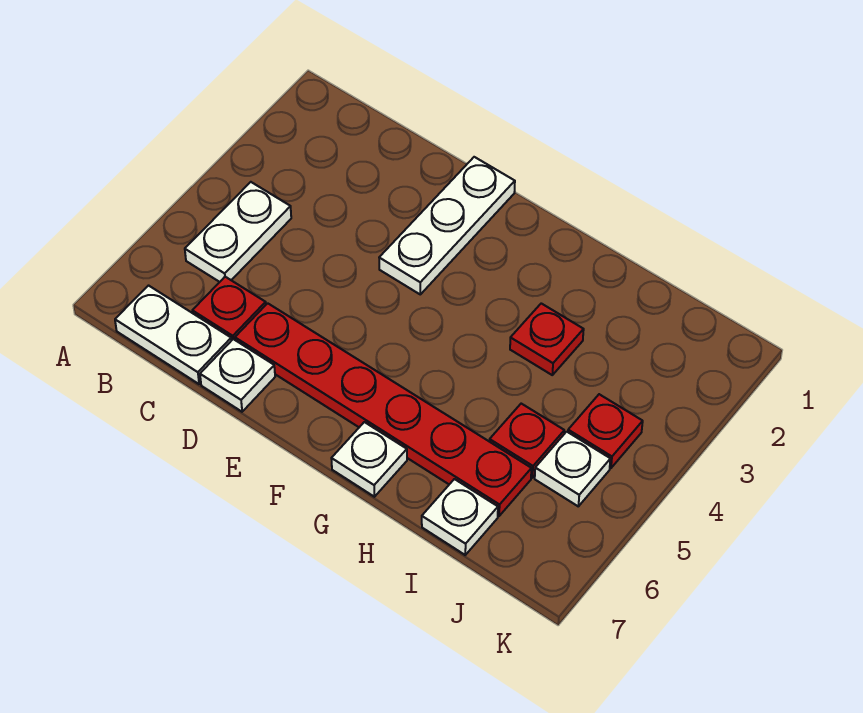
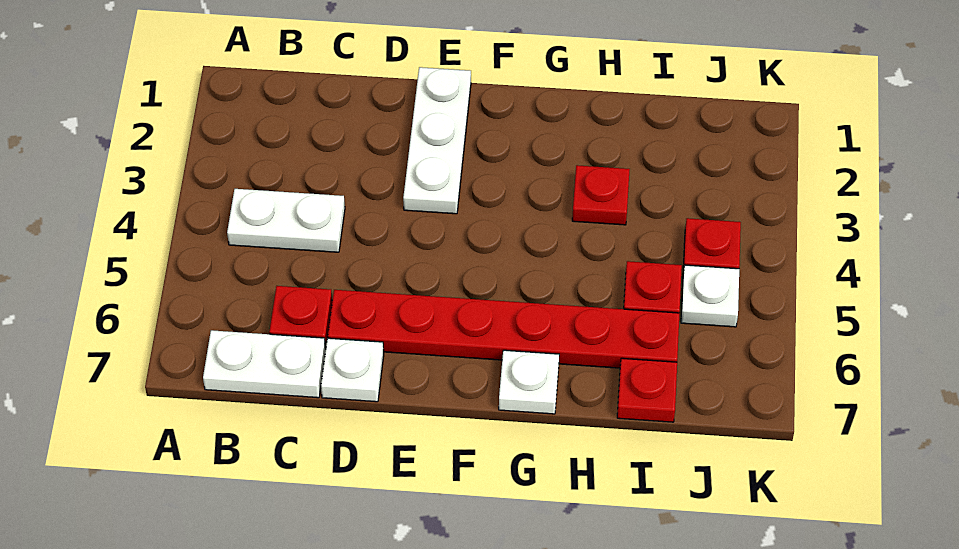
white 1x2 plate [185,182,291,282] -> white 1x2 plate turned to [227,189,345,252]
white 1x1 plate [422,479,498,555] -> red 1x1 plate [617,358,677,422]

